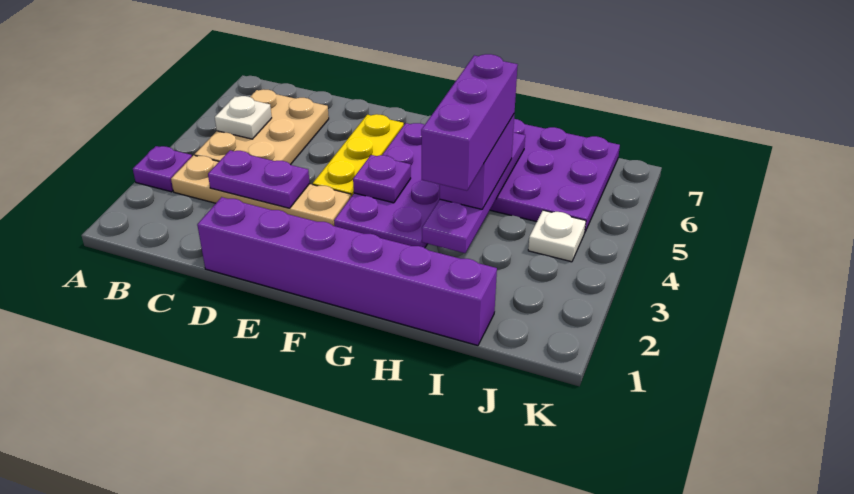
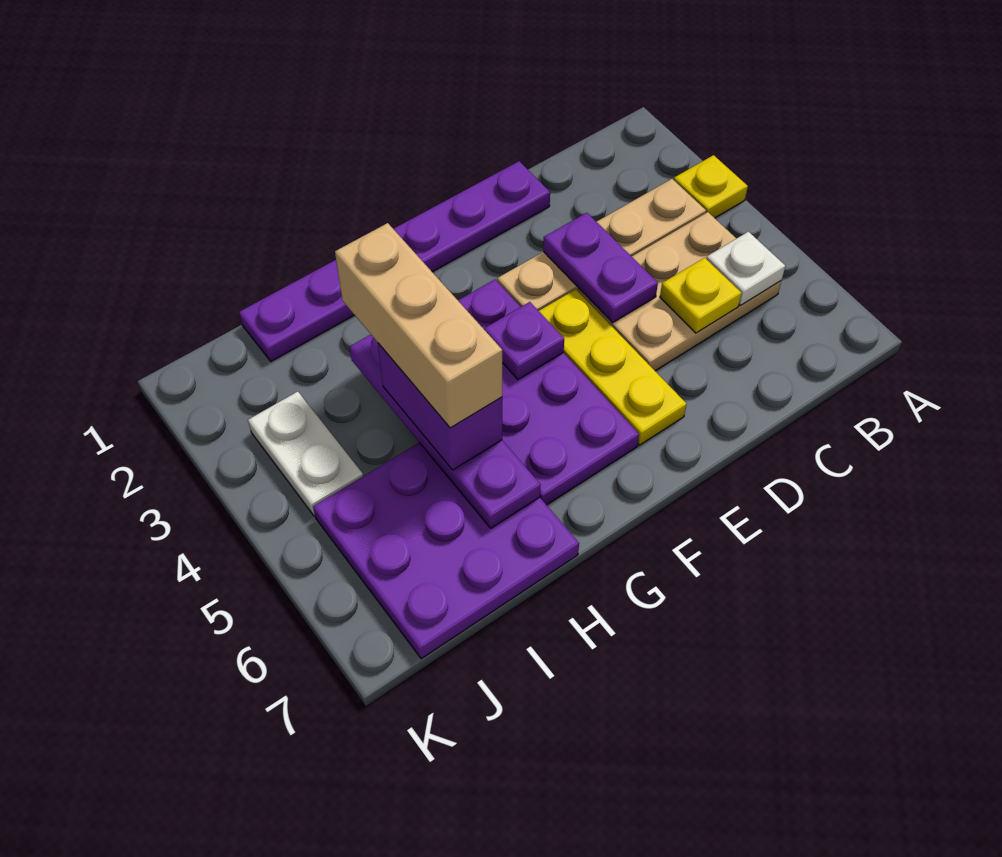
purple 1x1 plate [133,146,192,192] -> yellow 1x1 plate [674,155,748,218]
tan 2x3 plate [195,89,329,165] -> tan 2x3 plate turned to [578,212,781,371]
purple 1x2 plate [208,150,310,208] -> purple 1x2 plate turned to [543,213,658,323]
none -> yellow 1x1 plate [660,258,741,333]
purple 1x6 brick [197,197,497,346] -> purple 1x6 plate [239,161,550,361]
purple 1x3 brick [421,54,518,191] -> tan 1x3 brick [335,223,502,428]
white 1x1 plate [528,210,586,262] -> white 1x2 plate [248,392,363,516]

